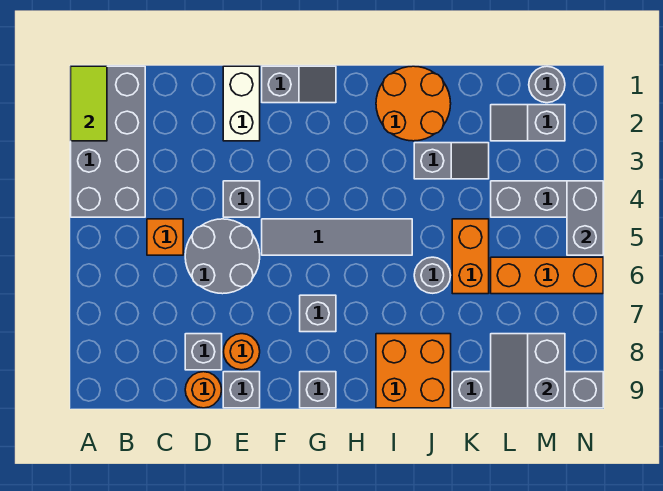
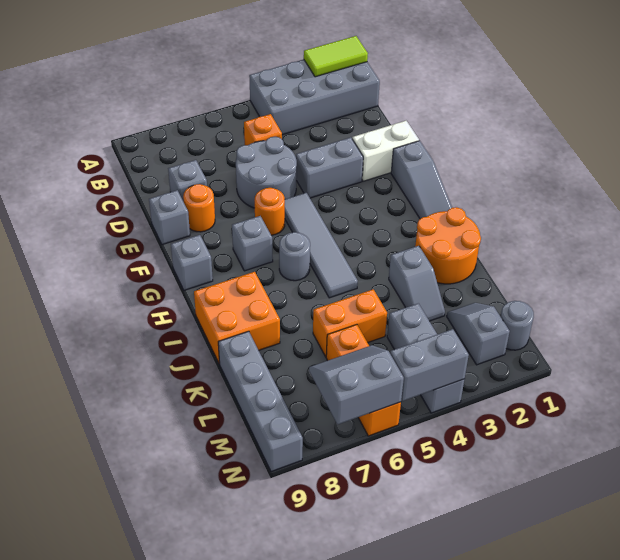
orange 1x1 round brick [185,372,222,408] -> orange 1x1 round brick moved to [255,188,285,235]
grey 1x1 brick [223,181,260,217] -> grey 1x2 brick [296,137,363,198]
grey 1x2 slope [262,66,336,103] -> grey 1x3 slope [391,141,452,219]
grey 1x1 round brick [414,257,451,293] -> grey 1x1 round brick moved to [279,232,310,281]
grey 2x2 slope [491,334,565,408] -> grey 2x2 slope moved to [309,345,404,424]

